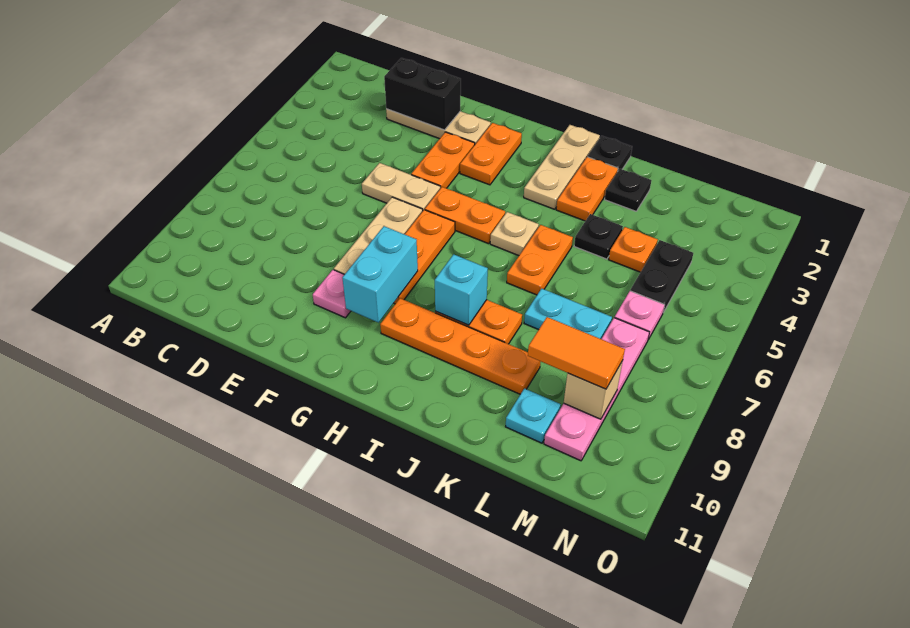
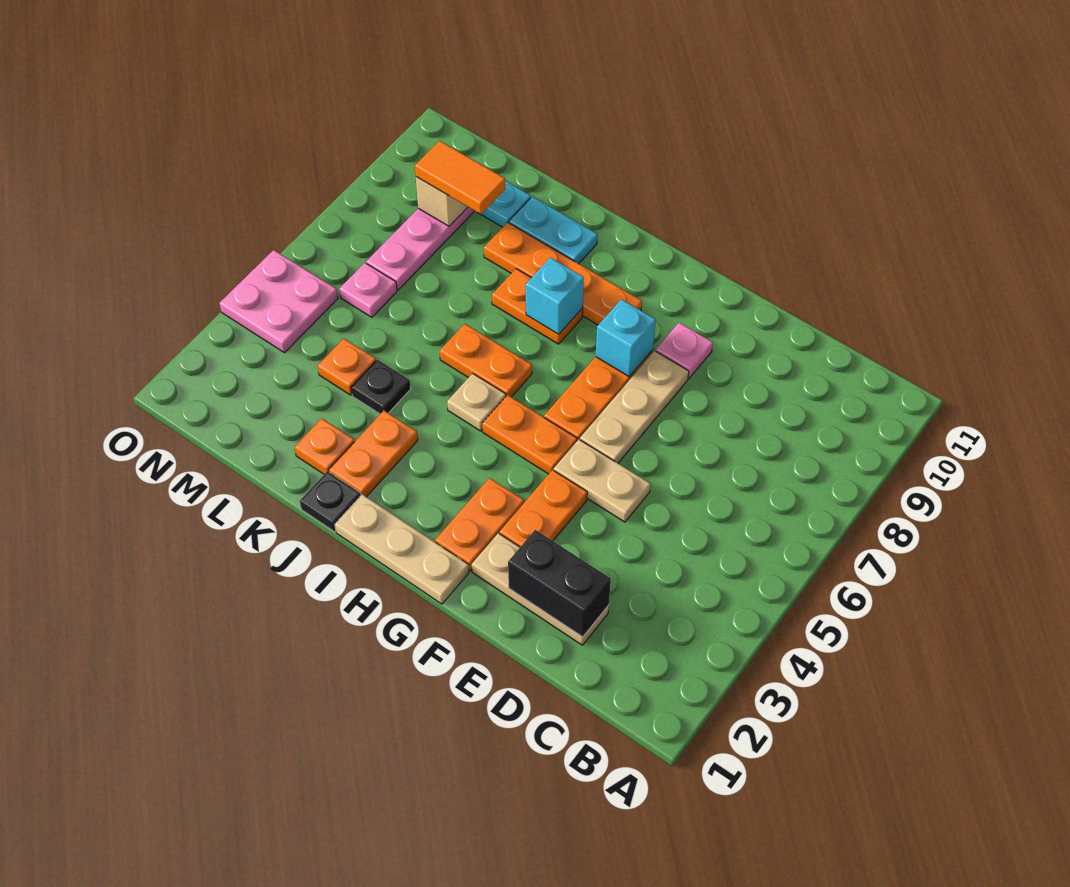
cyan 1x2 brick [342,226,418,323] -> cyan 1x1 brick [596,299,656,377]
tan 1x3 plate [524,125,600,209] -> tan 1x3 plate turned to [335,494,469,604]
orange 1x2 plate [507,225,573,295] -> orange 1x2 plate turned to [440,324,532,397]
black 1x1 plate [605,169,651,211] -> orange 1x1 plate [294,418,355,474]
cyan 1x2 plate [524,289,612,339] -> cyan 1x2 plate moved to [509,196,597,264]
black 1x2 plate [630,240,693,312] -> none
none -> pink 2x2 plate [219,250,338,353]

